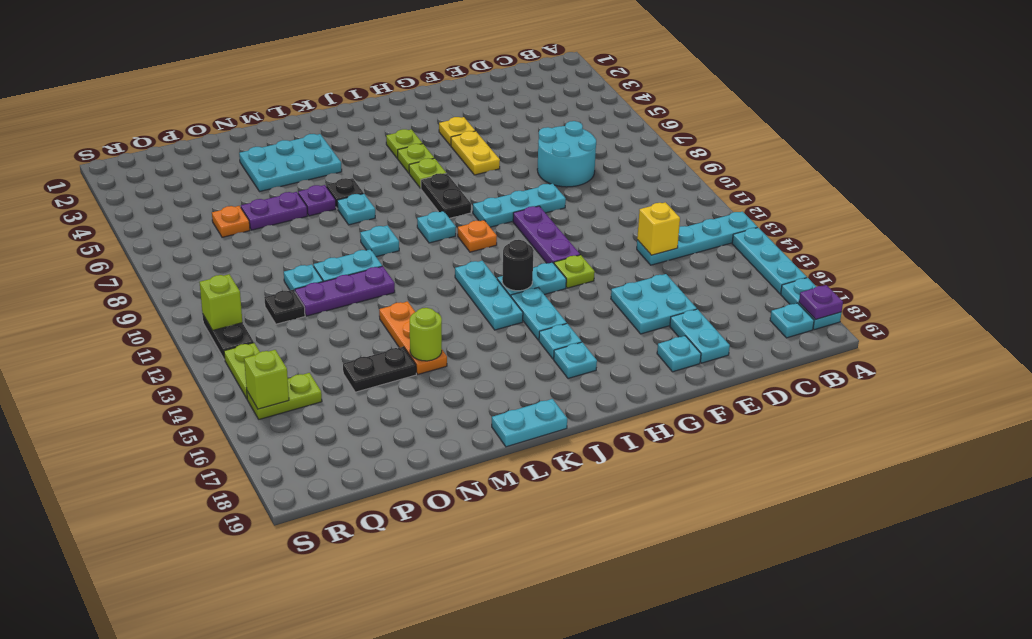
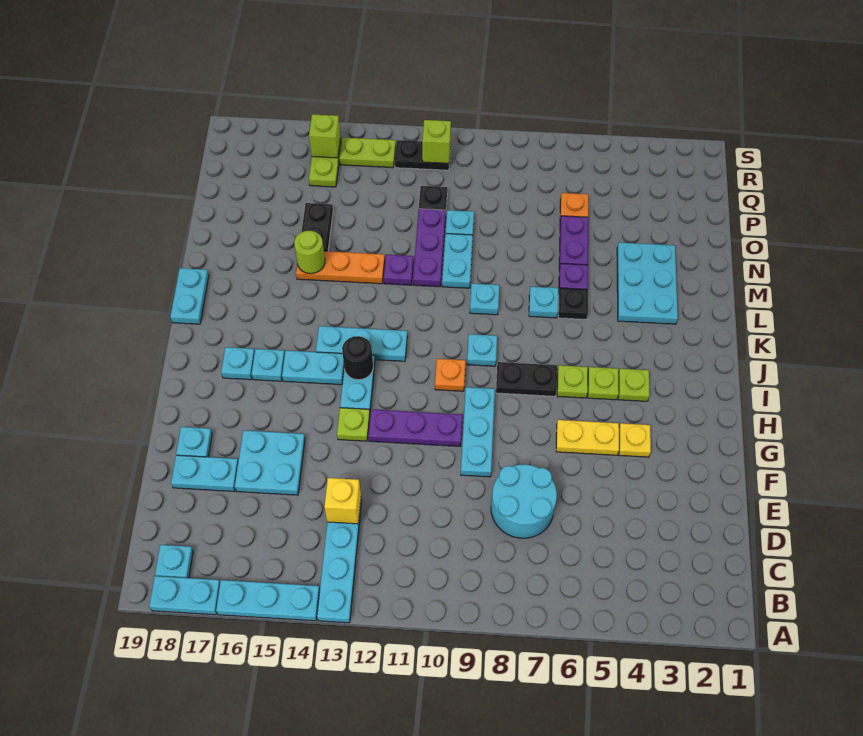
purple 1x1 plate [799,285,843,320] -> purple 1x1 plate moved to [384,254,413,285]

